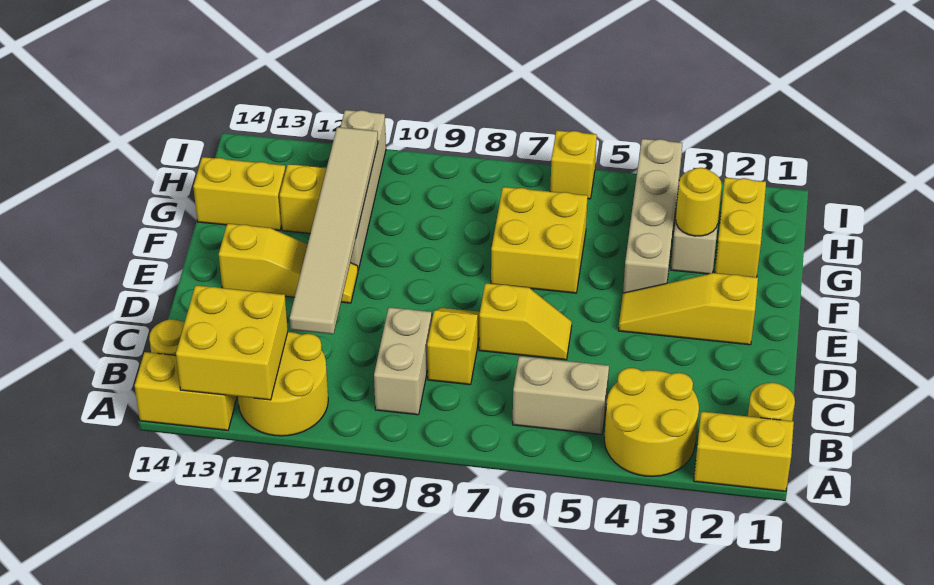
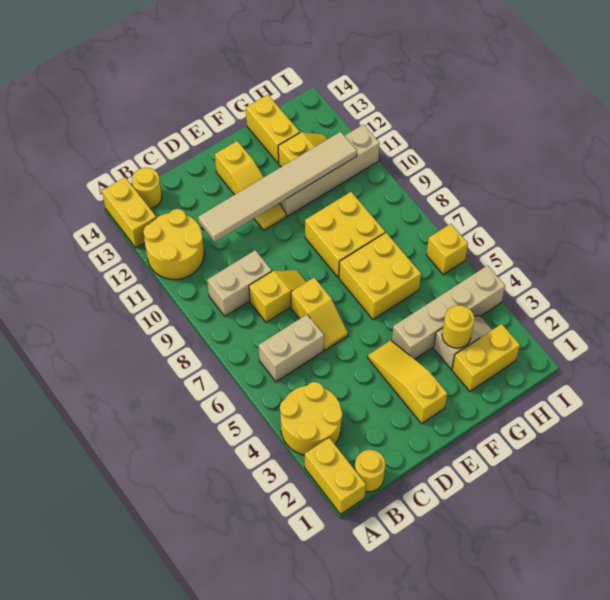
yellow 2x2 brick [176,285,288,400] -> yellow 2x2 brick moved to [305,192,385,277]
tan 1x2 brick [513,356,609,435] -> tan 1x2 brick turned to [259,315,324,382]

